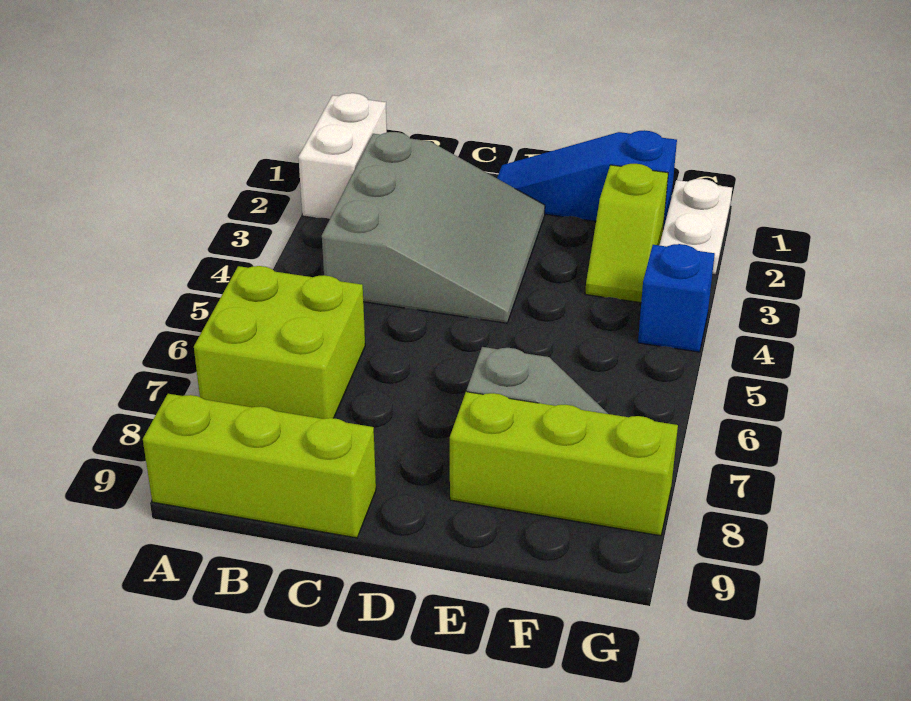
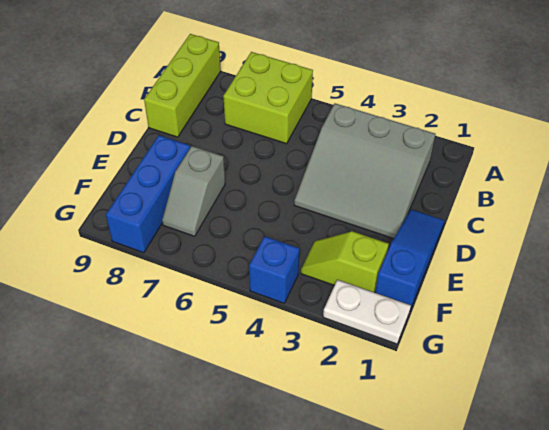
white 1x2 brick [298,93,387,219] -> none
lime 1x3 brick [450,392,678,536] -> blue 1x3 brick [106,135,190,253]

